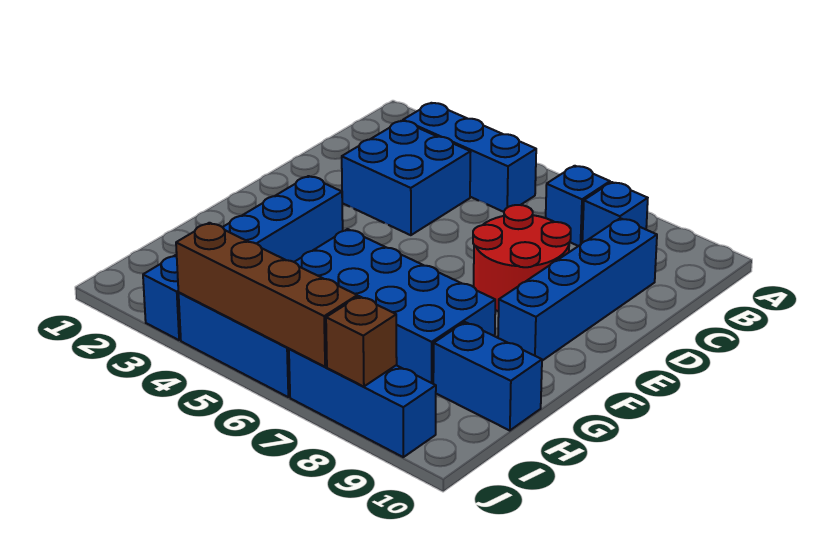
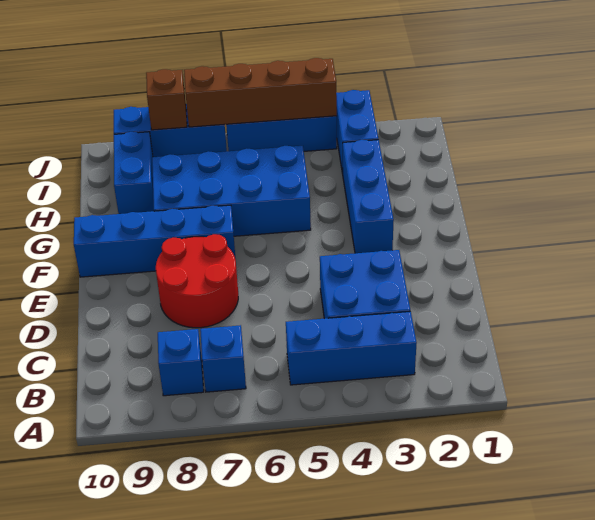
blue 1x4 brick [498,218,657,361] -> blue 1x4 brick turned to [74,205,236,277]
blue 1x2 brick [433,322,542,431] -> blue 1x2 brick turned to [114,132,154,214]

